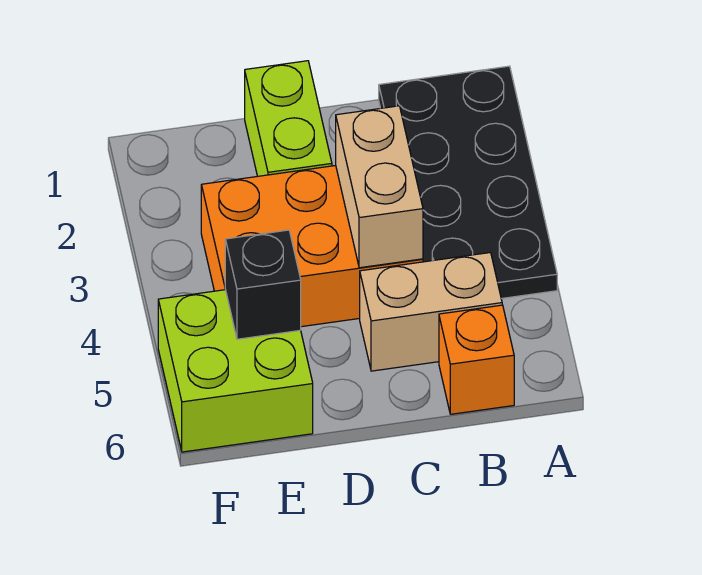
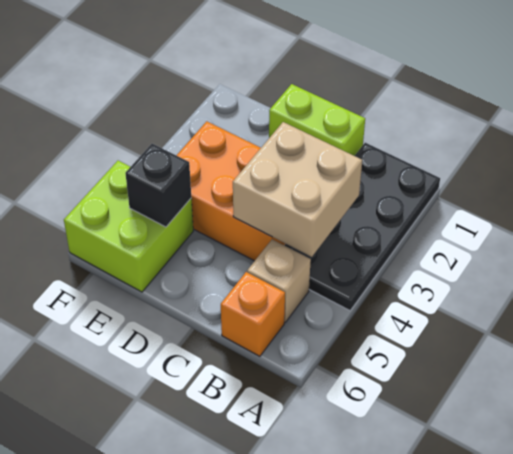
tan 1x2 brick [360,253,502,371] -> tan 1x1 brick [247,239,311,322]
tan 1x2 brick [336,106,423,268] -> tan 2x2 brick [233,122,362,257]
lime 1x2 brick [245,61,332,176] -> lime 1x2 brick turned to [269,84,365,156]

